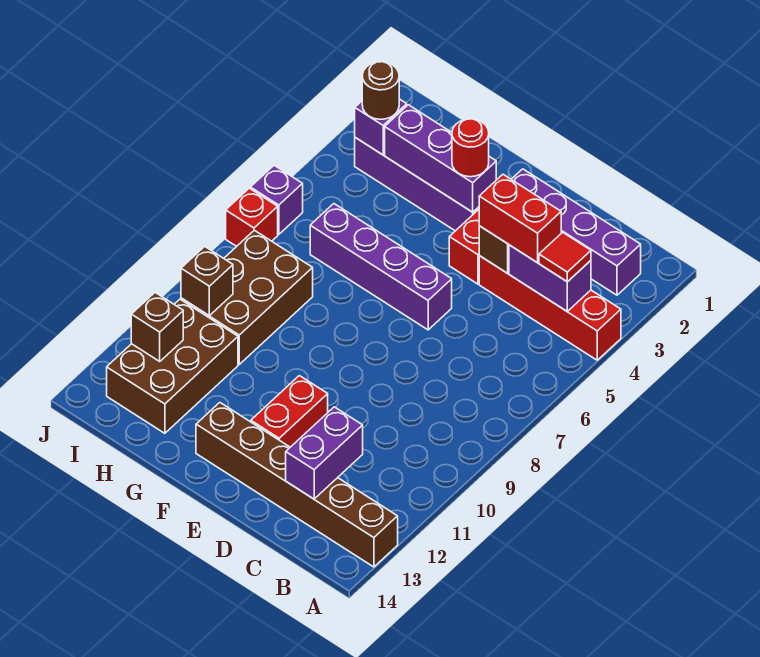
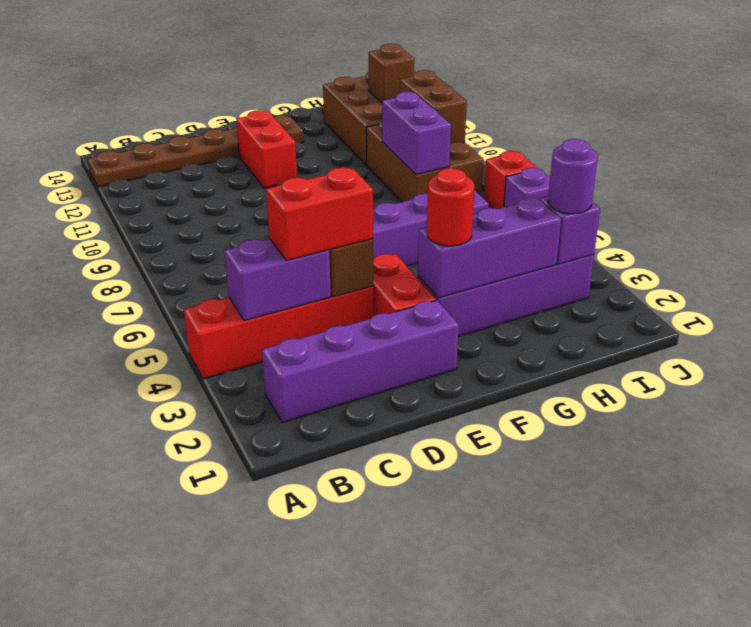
brown 1x6 brick [196,403,398,567] -> brown 1x6 plate [87,115,304,187]
red 1x1 tile [539,232,591,282] -> none
purple 1x2 brick [286,407,363,499] -> purple 1x2 brick moved to [382,92,451,174]
brown 1x1 round brick [362,62,399,119] -> purple 1x1 round brick [548,139,598,214]
brown 1x1 brick [181,246,233,316] -> brown 1x2 brick [400,70,467,144]

